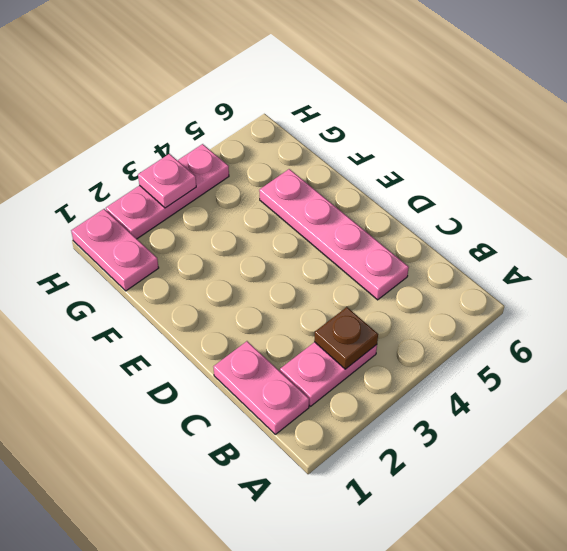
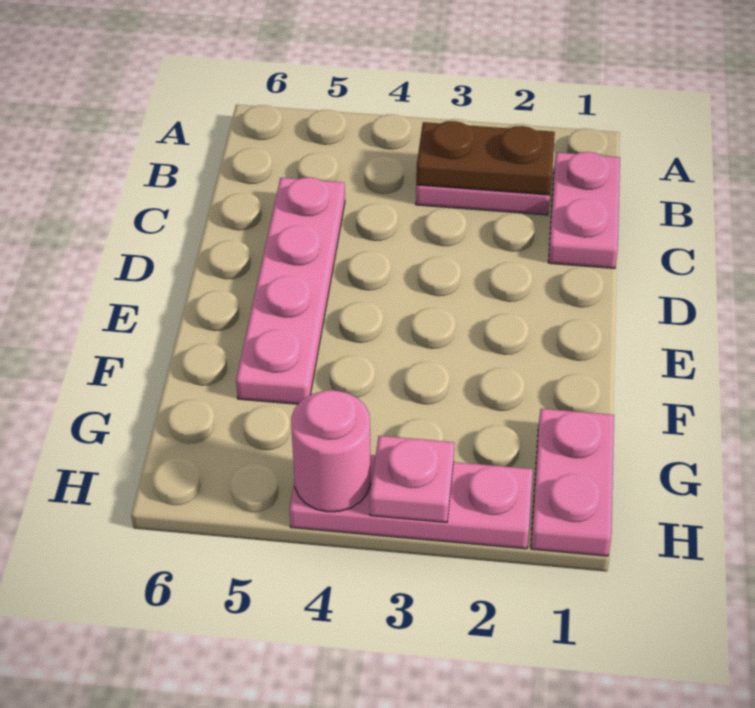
brown 1x1 plate [314,307,378,369] -> brown 1x2 plate [416,121,555,195]
none -> pink 1x1 round brick [291,390,370,512]

